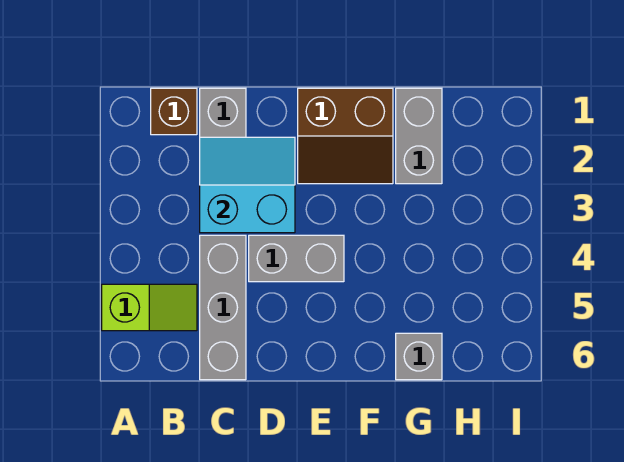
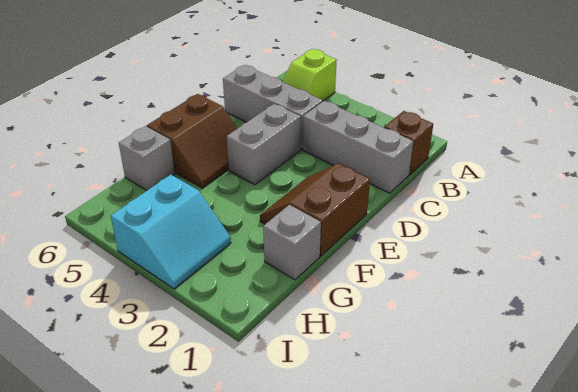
cyan 2x2 slope [200,137,295,233] -> cyan 2x2 slope moved to [111,174,231,289]
none -> brown 2x2 slope [147,94,238,188]
grey 1x2 brick [396,88,442,184] -> grey 1x1 brick [263,205,321,280]

